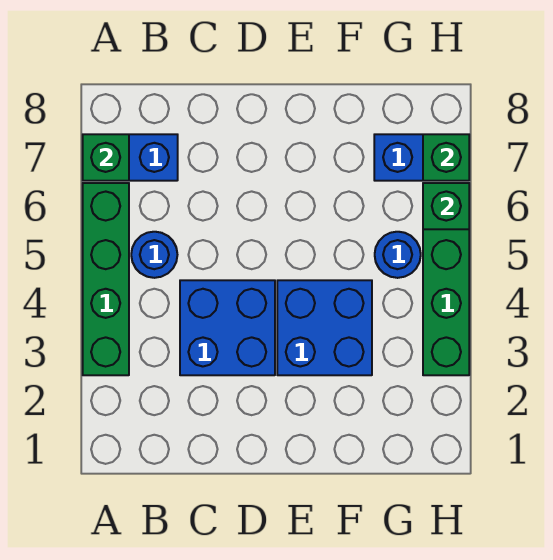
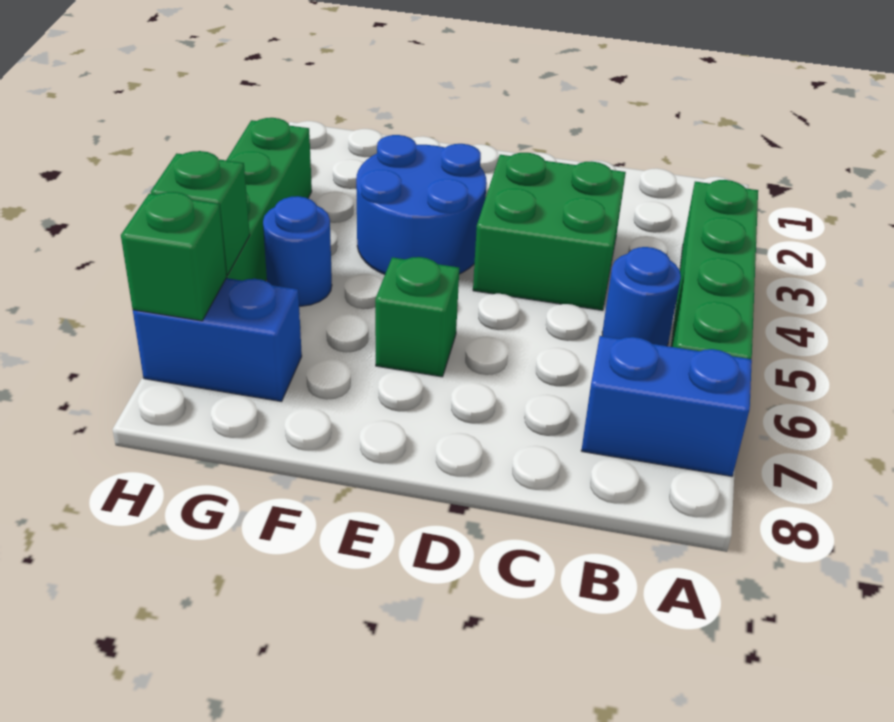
green 1x1 brick [83,134,129,181] -> green 1x1 brick moved to [375,257,459,377]
blue 2x2 brick [180,280,275,375] -> green 2x2 brick [473,153,626,310]
blue 2x2 brick [277,280,372,375] -> blue 2x2 round brick [356,135,487,275]

